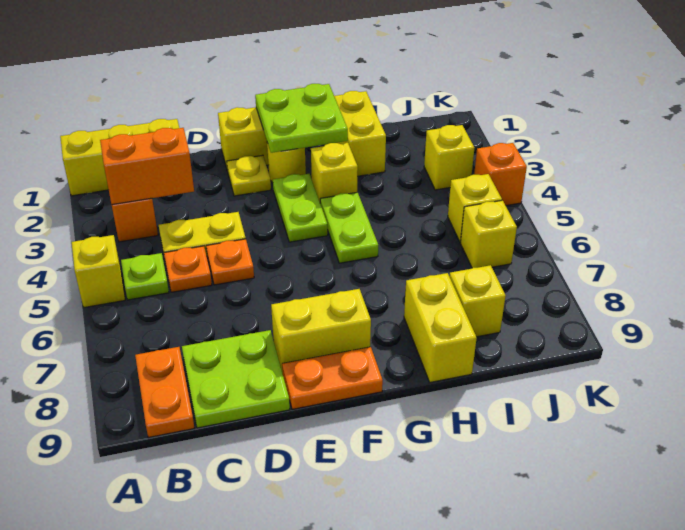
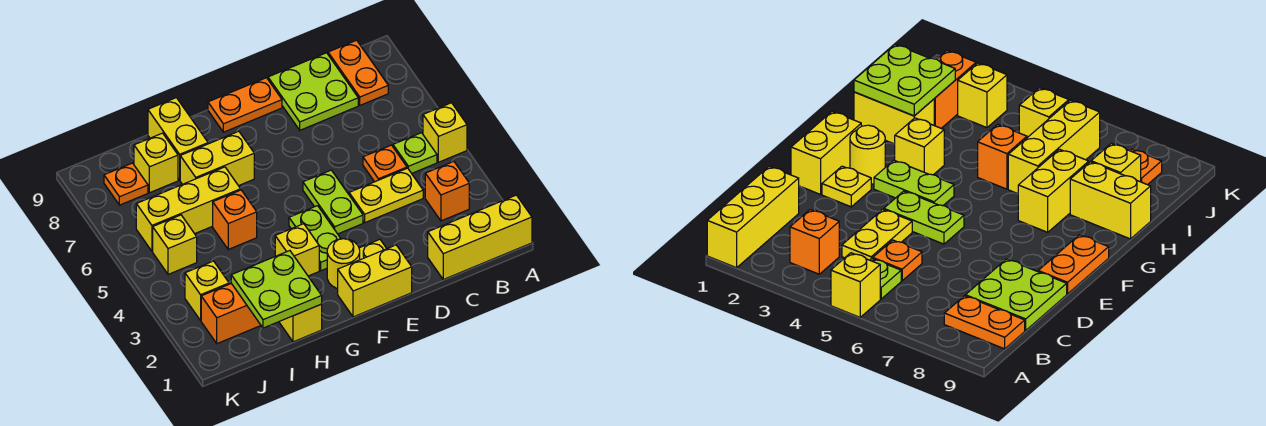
orange 1x2 brick [100,128,194,205] -> orange 1x2 brick moved to [201,284,261,344]
orange 1x1 plate [206,239,254,285] -> orange 1x1 plate moved to [104,163,148,205]
yellow 1x2 brick [271,289,371,373] -> yellow 1x2 brick moved to [180,131,254,186]
lime 2x2 plate [255,84,348,153] -> lime 2x2 plate moved to [231,251,322,328]
lime 1x2 plate [320,192,378,263] -> lime 1x2 plate moved to [303,170,363,234]
yellow 1x1 brick [460,200,517,268] -> yellow 1x3 brick [136,167,241,251]
orange 1x1 brick [474,143,527,206] -> orange 1x1 brick moved to [213,190,257,249]

